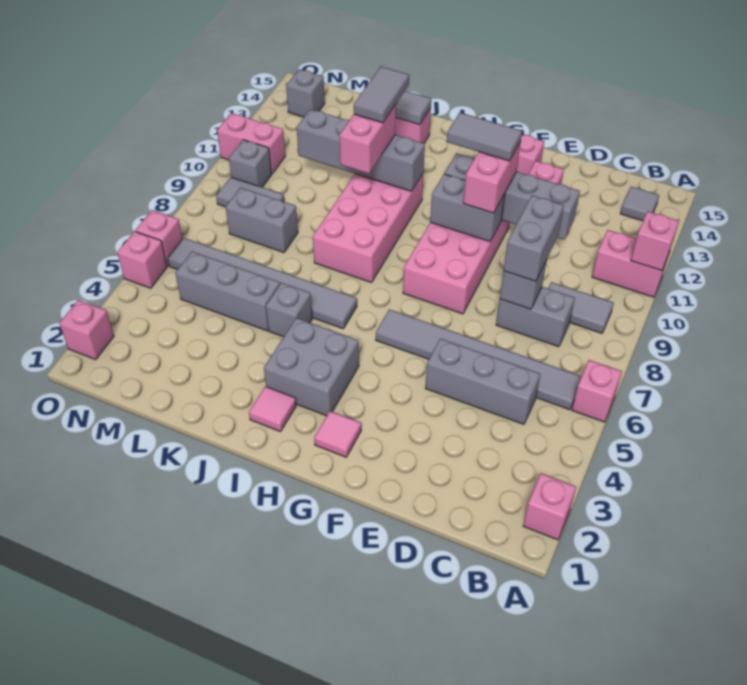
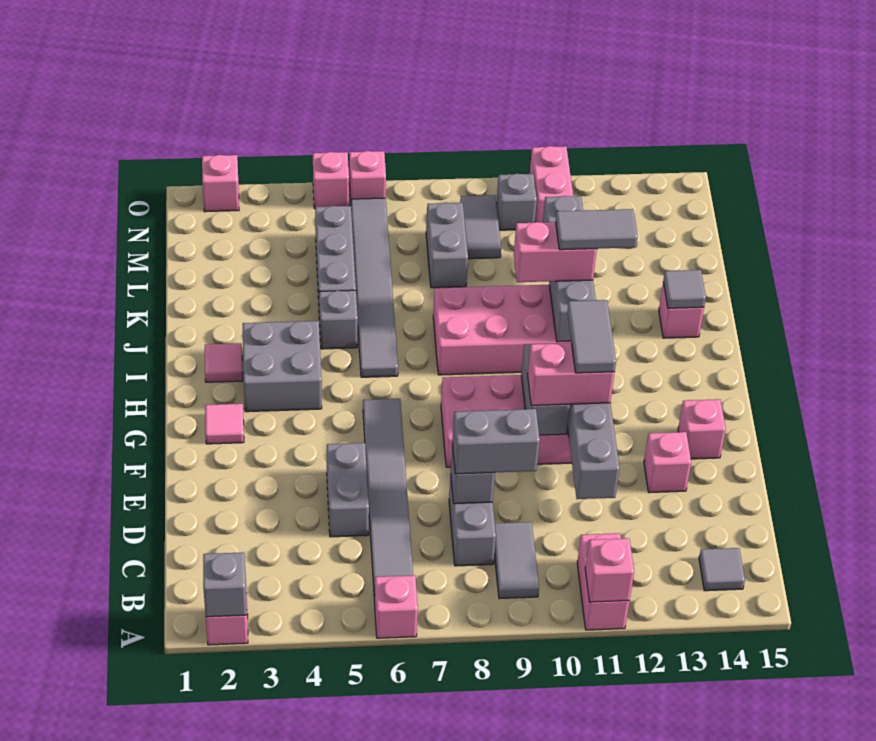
grey 1x3 brick [426,339,540,424] -> grey 1x2 brick [327,443,369,537]
grey 1x1 brick [286,69,325,117] -> grey 1x1 brick moved to [203,552,247,617]

